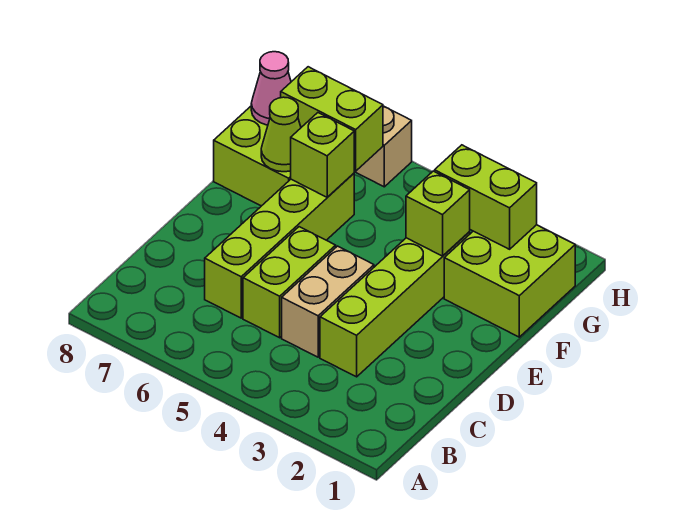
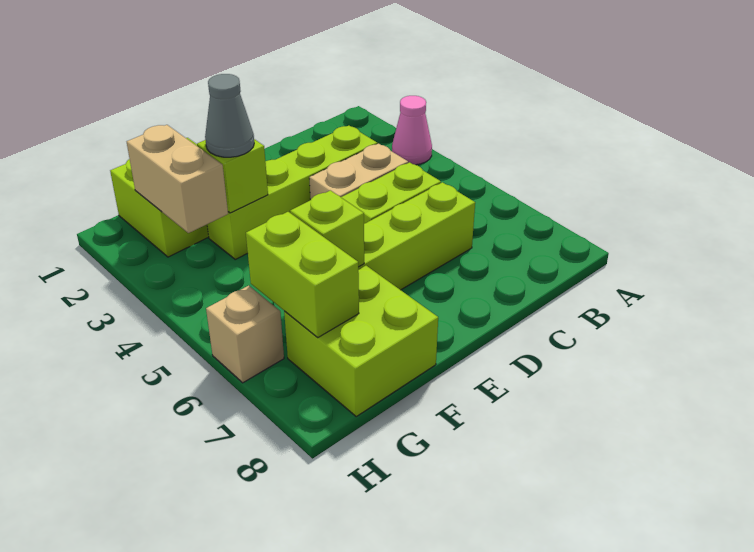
none -> grey 1x1 cone [205,74,254,157]
lime 1x1 cone [261,97,301,172] -> none
lime 1x2 brick [435,145,537,249] -> tan 1x2 brick [127,125,228,233]
pink 1x1 cone [251,52,291,125] -> pink 1x1 cone moved to [392,96,432,165]

